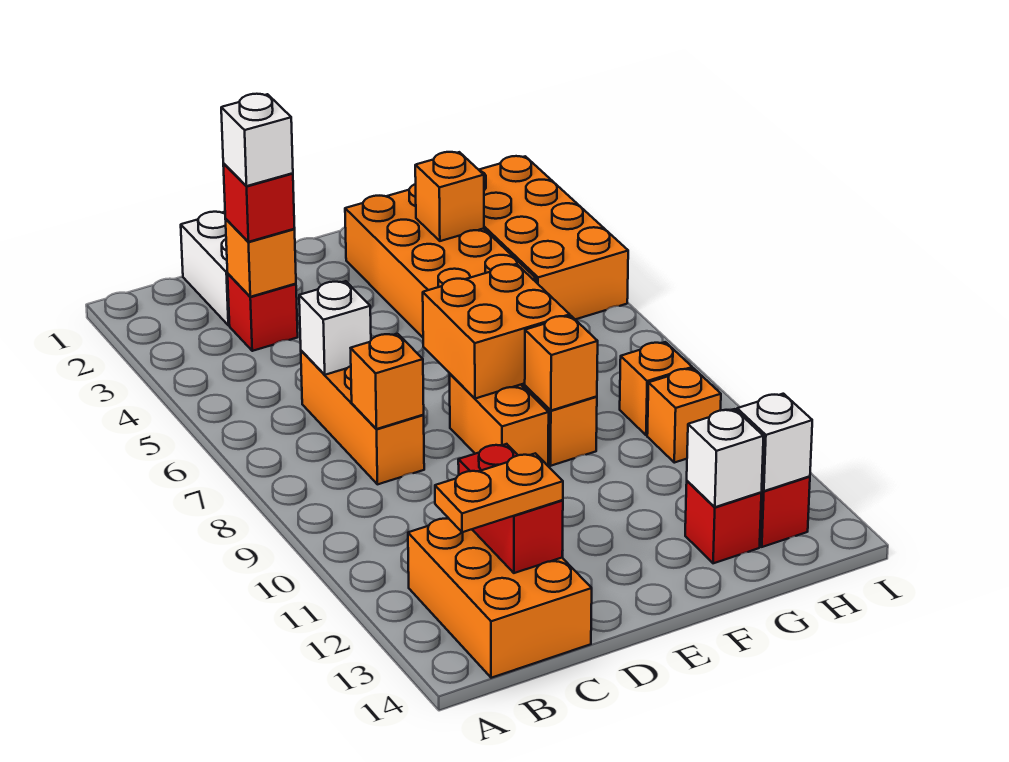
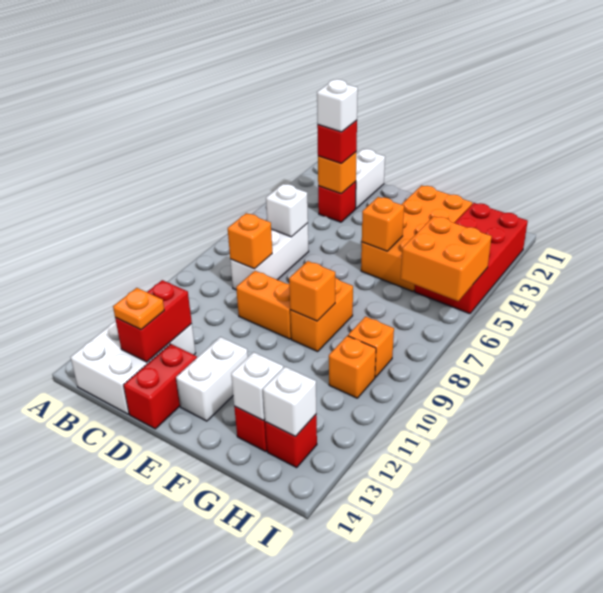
orange 2x3 brick [408,519,592,678] -> white 2x3 brick [70,321,196,414]
orange 1x2 plate [435,453,563,532] -> orange 1x1 plate [113,288,164,330]
orange 1x3 brick [301,351,424,484] -> white 1x3 brick [230,223,309,290]
none -> red 1x2 brick [124,344,197,429]
orange 2x2 brick [423,264,570,399] -> orange 2x2 brick moved to [401,216,492,301]
orange 1x2 brick [450,374,549,466] -> orange 1x2 brick turned to [236,271,291,339]
none -> white 1x2 brick [176,337,248,421]
orange 1x1 brick [415,152,484,241] -> orange 1x1 brick moved to [362,197,404,251]
orange 2x4 brick [479,156,628,319] -> red 2x4 brick [415,203,528,314]

